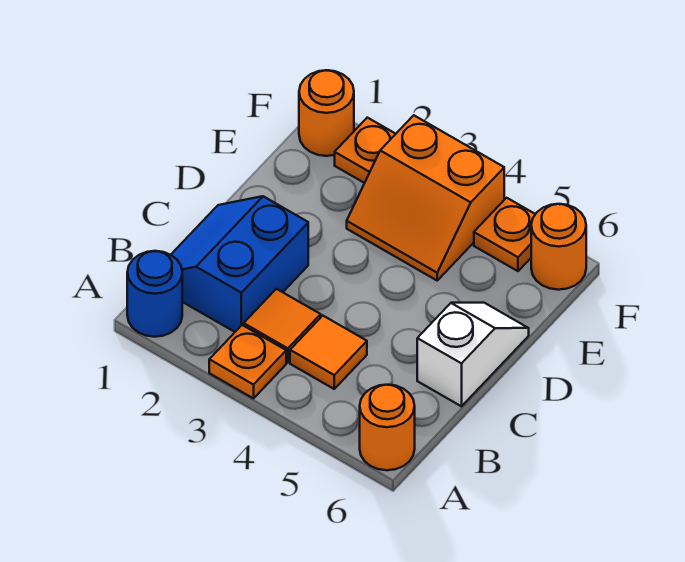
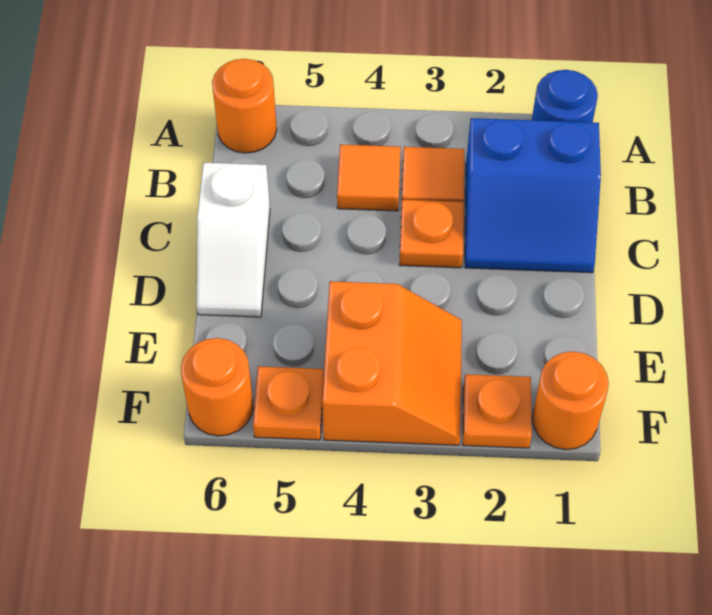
orange 1x1 plate [209,325,286,399] -> orange 1x1 plate moved to [400,200,464,268]
blue 2x2 slope [171,196,308,332] -> blue 2x2 slope turned to [465,118,601,273]
orange 2x2 slope [347,115,504,280] -> orange 2x2 slope turned to [322,281,462,445]

